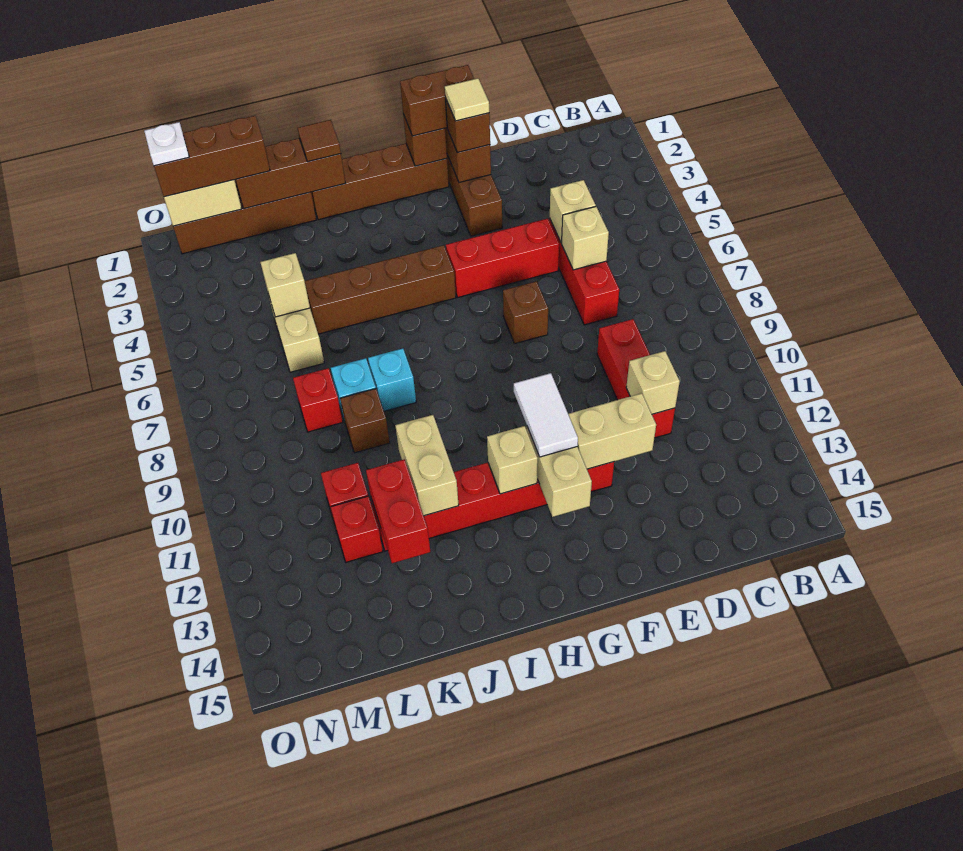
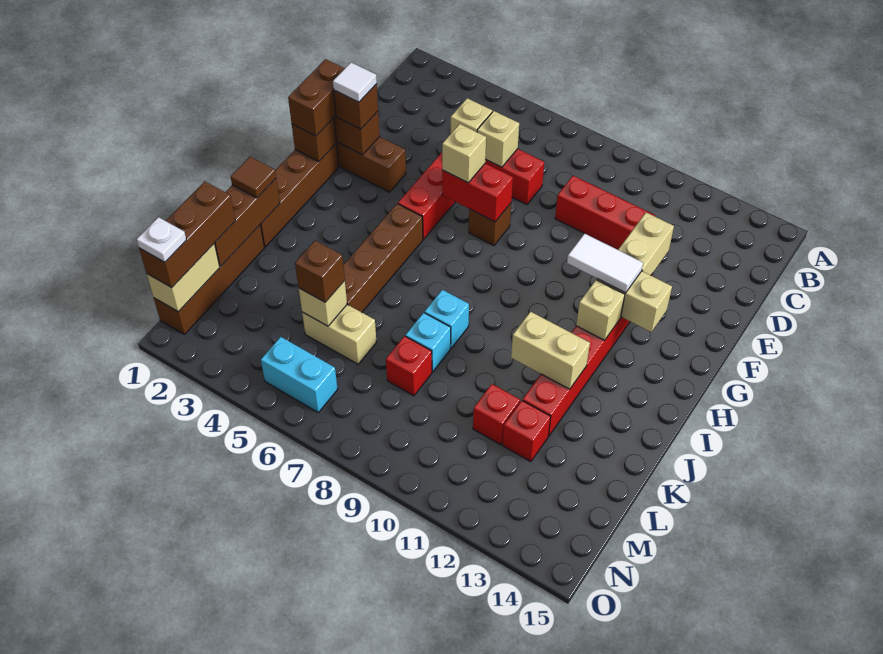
tan 1x1 brick [626,351,680,414] -> tan 1x1 brick moved to [442,124,486,183]
tan 1x1 tile [445,78,489,121] -> white 1x1 tile [333,63,377,102]
brown 1x1 brick [340,389,390,453] -> brown 1x1 brick moved to [295,241,345,302]
red 1x2 brick [366,459,430,563] -> red 1x2 brick moved to [442,163,513,222]
none -> cyan 1x2 brick [261,337,338,412]

